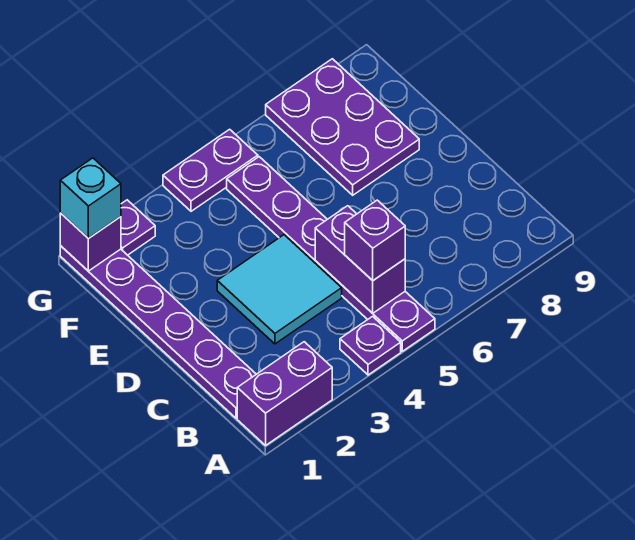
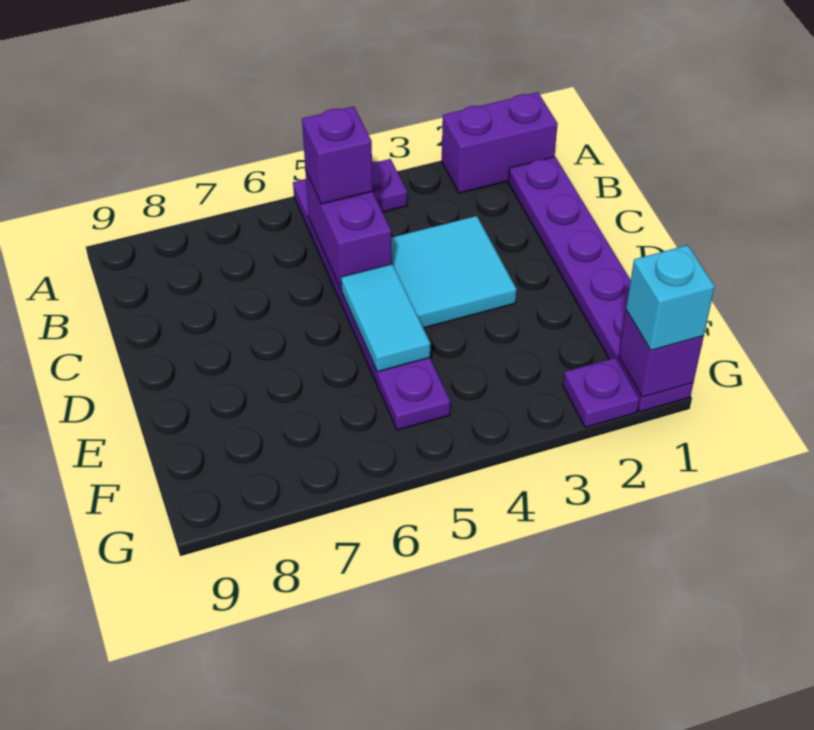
none -> cyan 1x2 tile [341,264,430,372]
purple 2x3 plate [266,59,419,195] -> none
purple 1x2 plate [163,129,258,211] -> none

